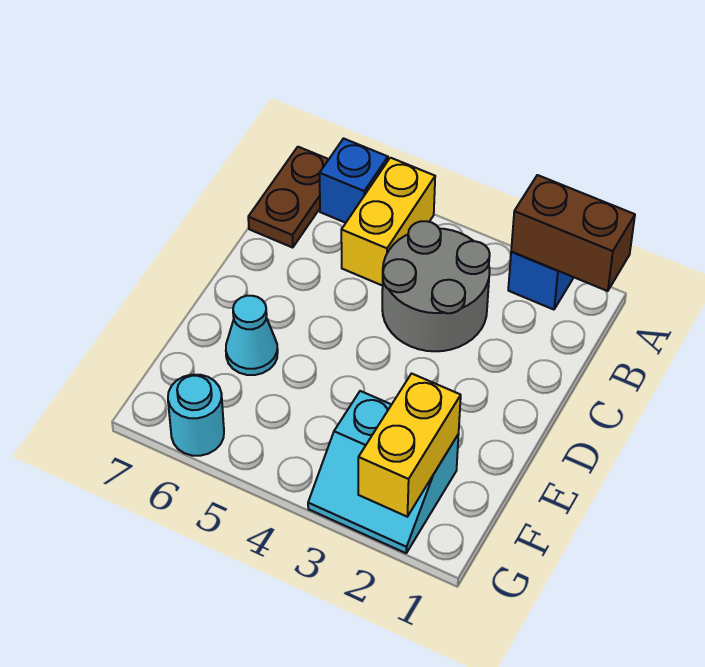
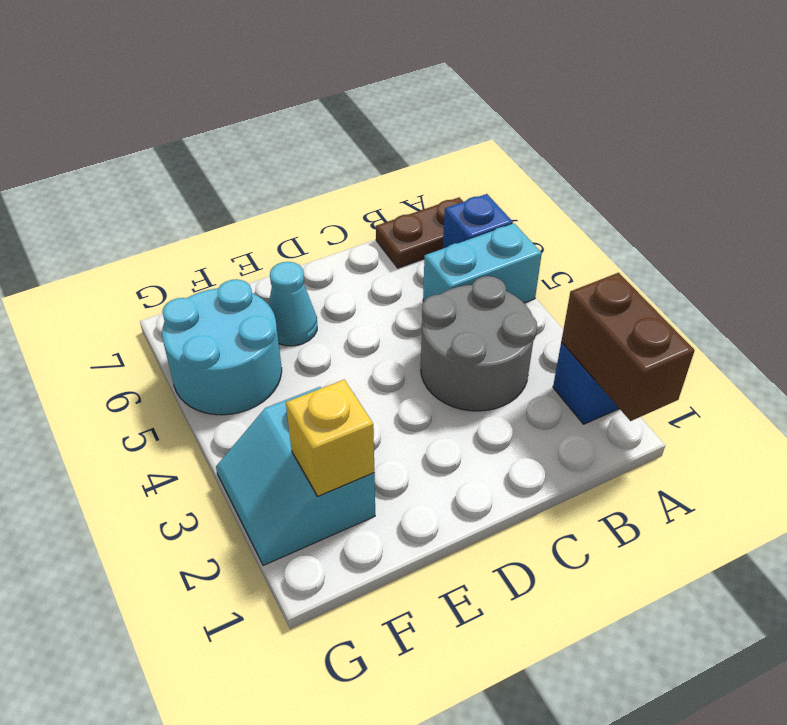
yellow 1x2 brick [341,158,435,286] -> cyan 1x2 brick [423,223,542,303]
yellow 1x2 brick [358,374,461,517] -> yellow 1x1 brick [286,380,374,496]
cyan 1x1 round brick [168,375,224,456] -> cyan 2x2 round brick [162,279,282,415]

